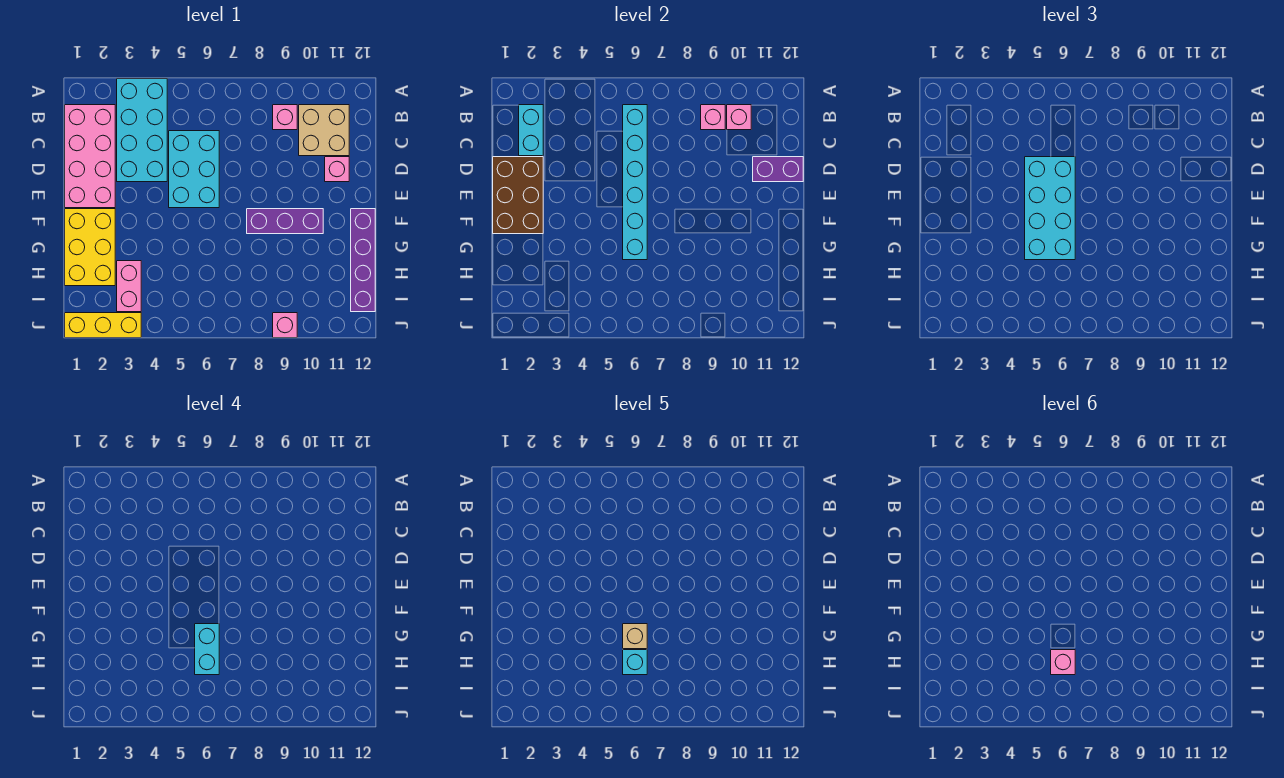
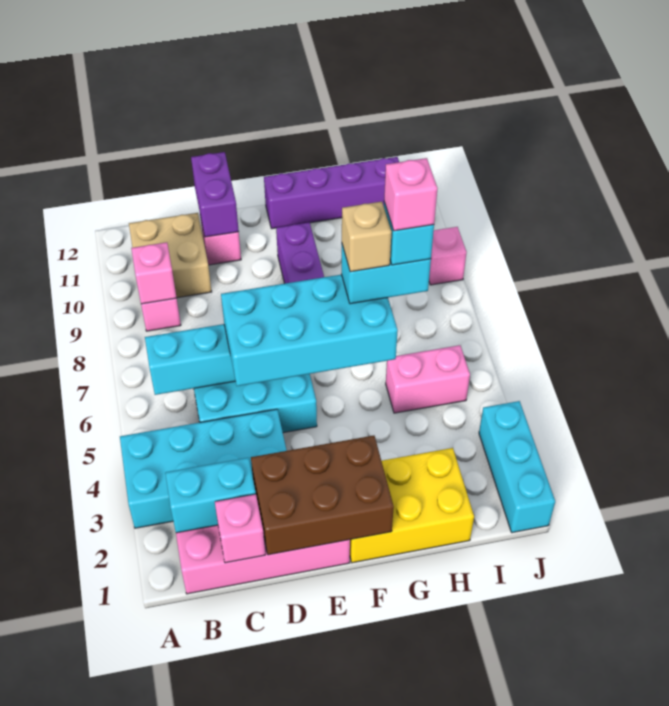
pink 1x1 brick [727,105,751,130] -> pink 1x1 brick moved to [215,494,265,563]
pink 1x2 brick [117,261,141,312] -> pink 1x2 brick moved to [386,345,470,413]
yellow 1x3 brick [65,313,141,338] -> cyan 1x3 brick [479,401,555,533]

